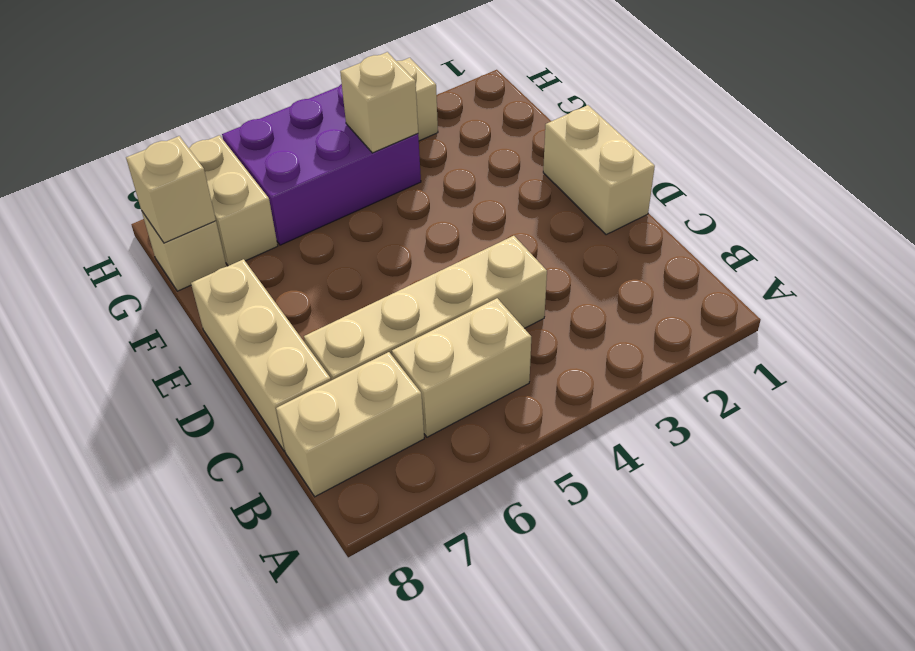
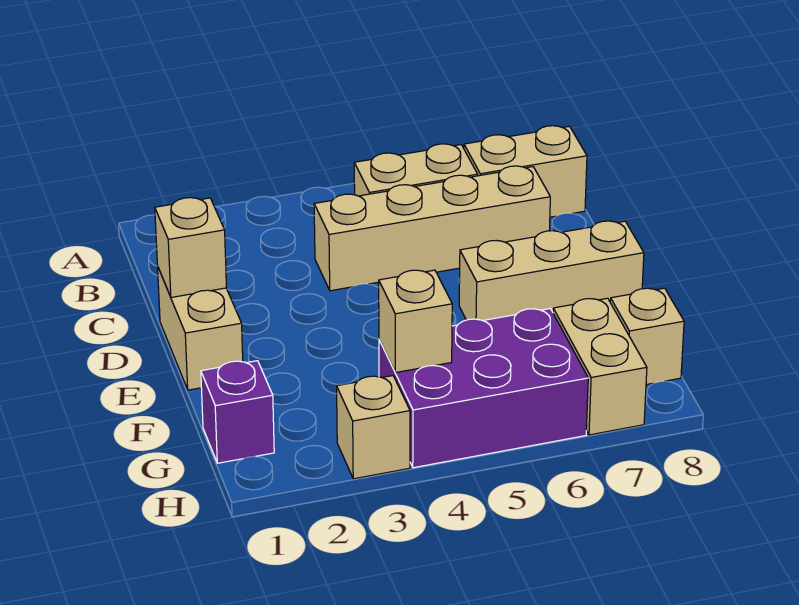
tan 1x3 brick [191,259,331,451] -> tan 1x3 brick turned to [459,221,644,321]
none -> purple 1x1 brick [201,361,274,463]
tan 1x1 brick [126,136,216,243] -> tan 1x1 brick moved to [155,198,227,297]

